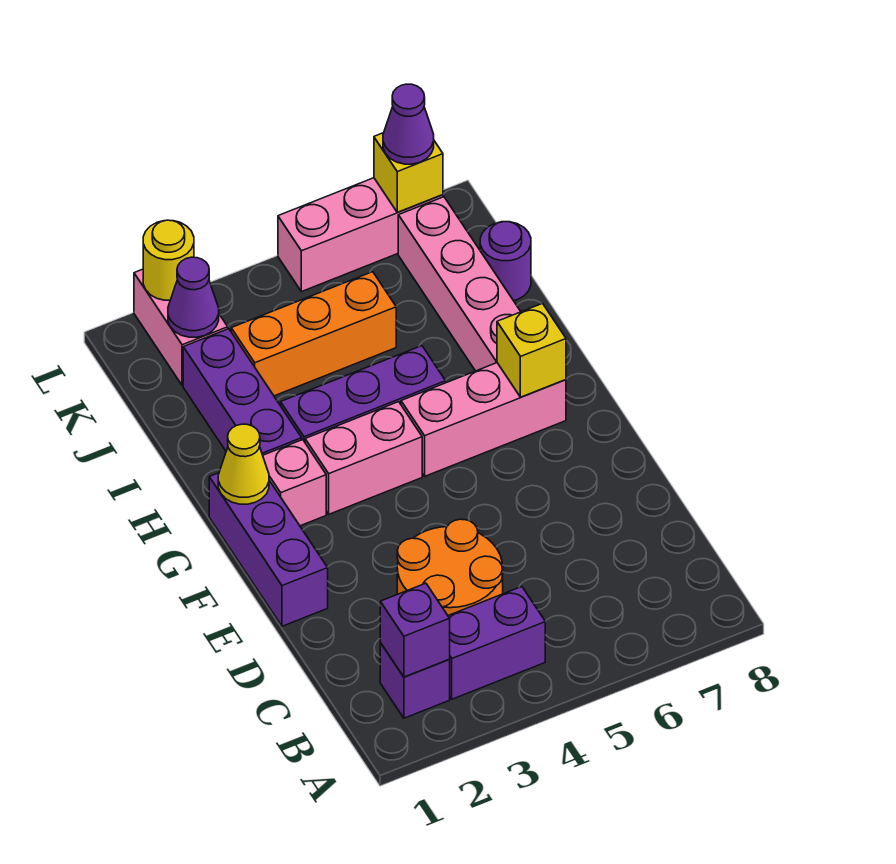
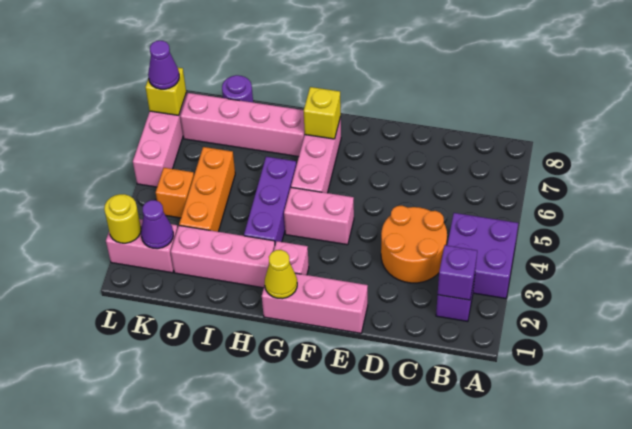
purple 1x2 brick [448,587,545,699] -> purple 2x2 brick [447,213,518,299]
purple 1x3 brick [209,473,328,626] -> pink 1x3 brick [262,273,368,333]
pink 1x2 brick [305,402,422,514] -> pink 1x2 brick turned to [284,188,354,245]
purple 1x3 brick [183,329,302,455] -> pink 1x3 brick [171,226,275,288]
none -> orange 1x1 brick [156,168,194,218]

